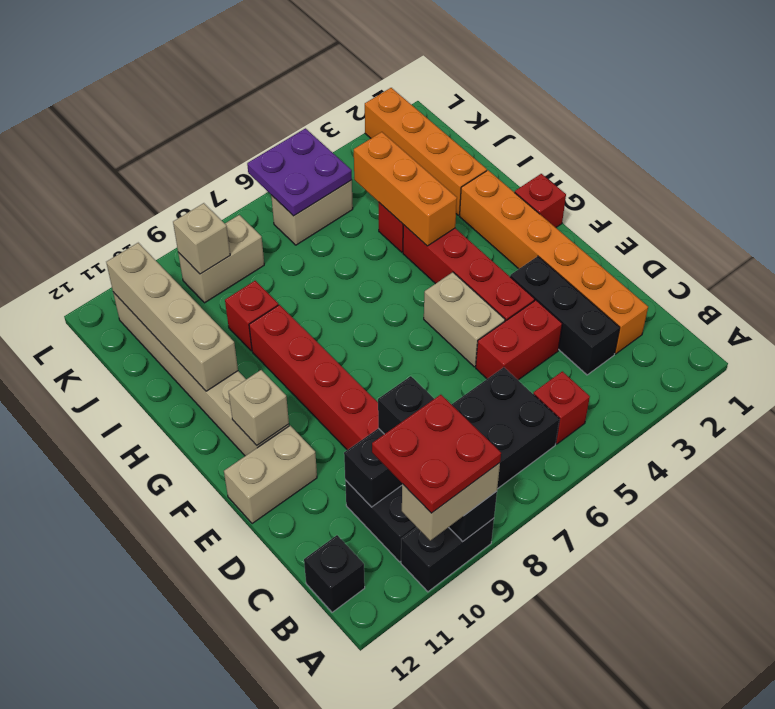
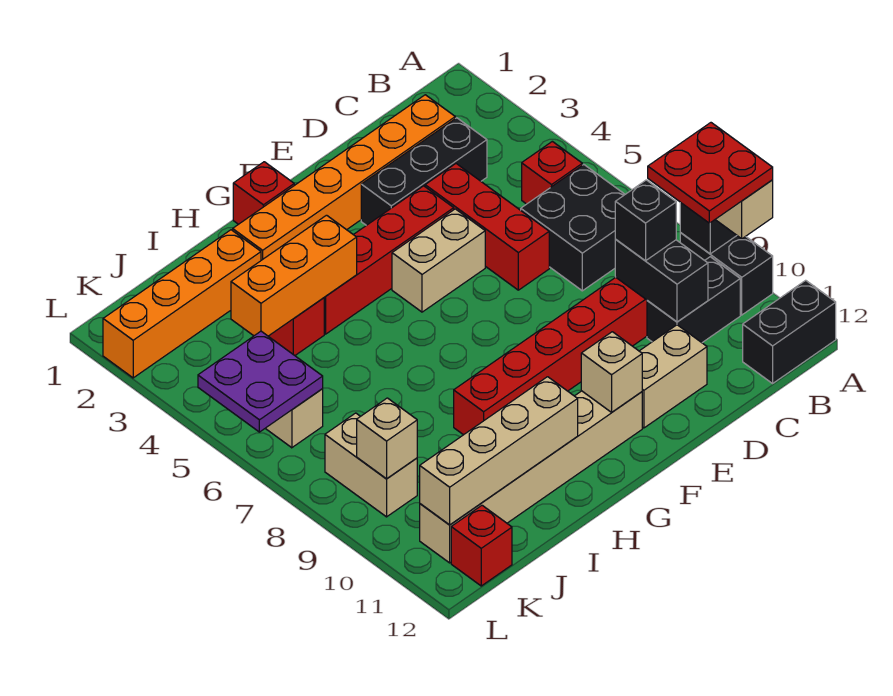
black 1x1 brick [304,535,365,612] -> black 1x2 brick [743,280,836,383]
red 1x2 brick [476,300,562,380] -> red 1x3 brick [425,164,549,290]
tan 1x2 brick [224,426,317,524] -> tan 1x2 brick turned to [640,325,707,428]
red 1x1 brick [225,281,278,351] -> red 1x1 brick moved to [451,505,512,586]

